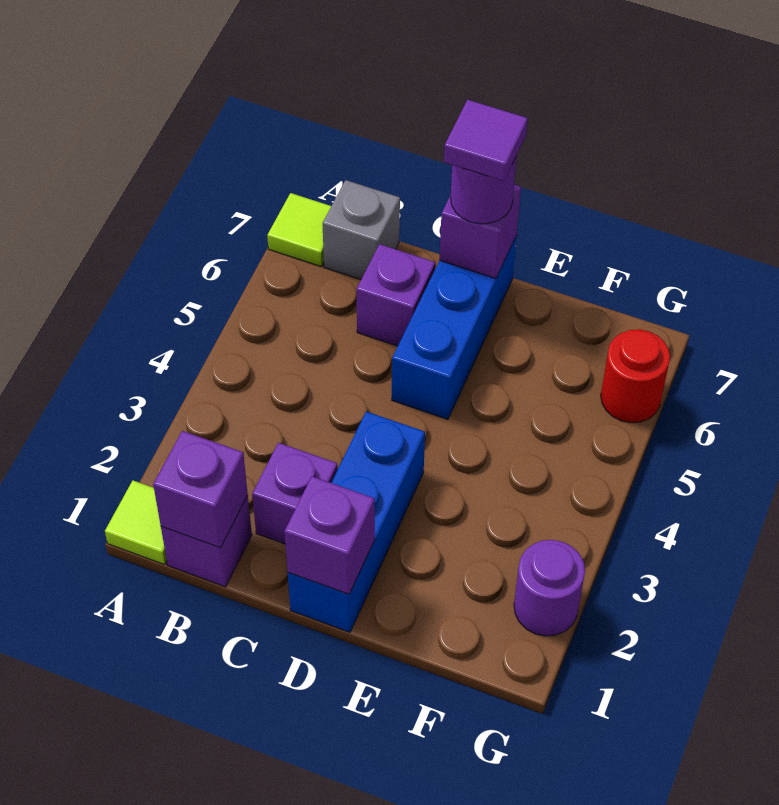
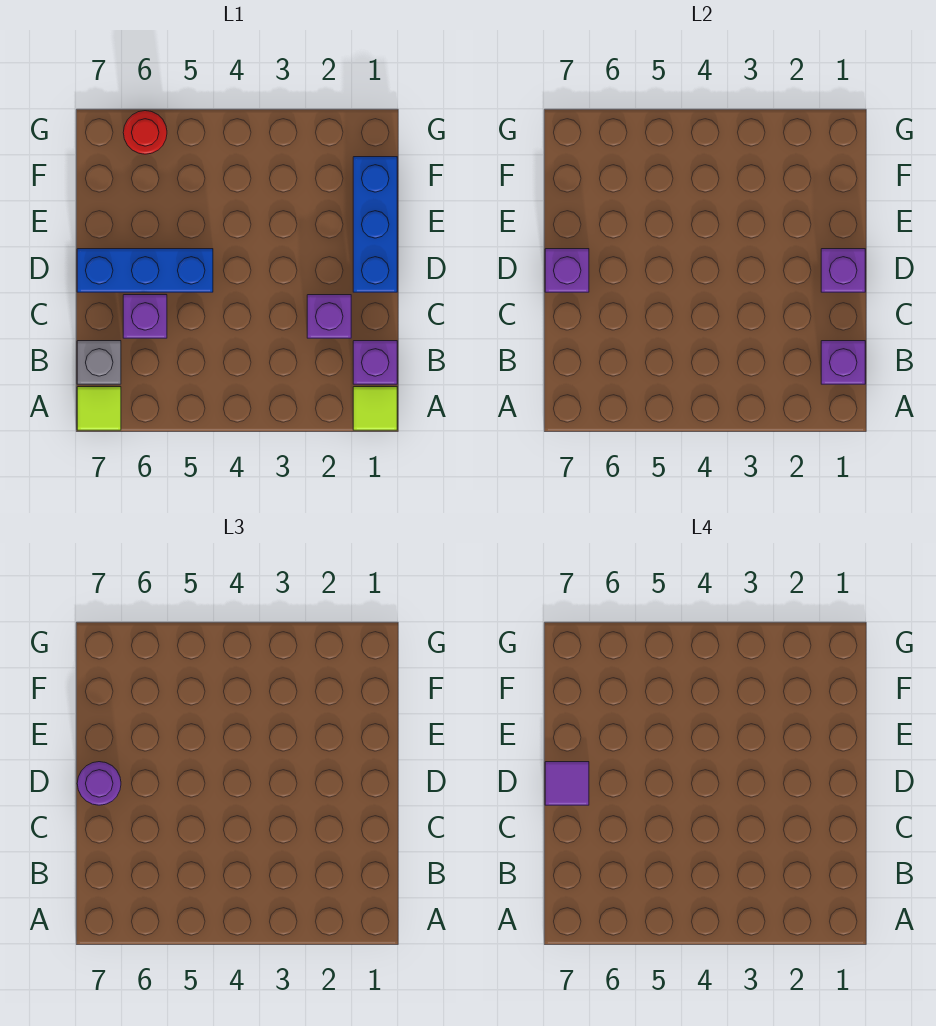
blue 1x3 brick [288,411,425,632] -> blue 1x3 brick turned to [353,157,397,292]
purple 1x1 round brick [514,540,585,636] -> none

